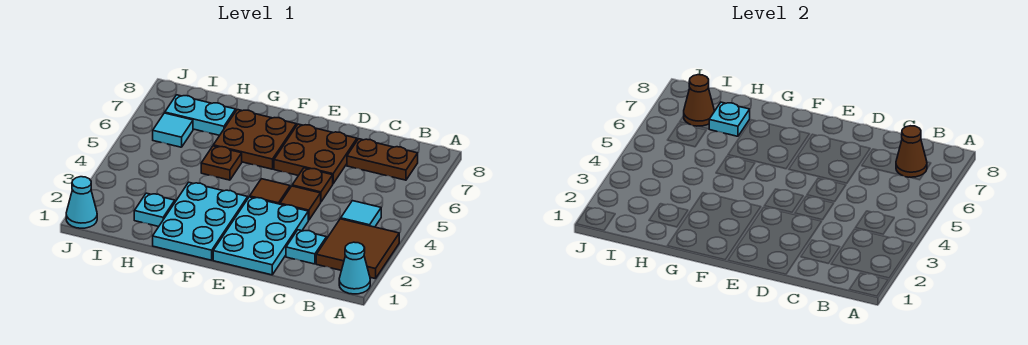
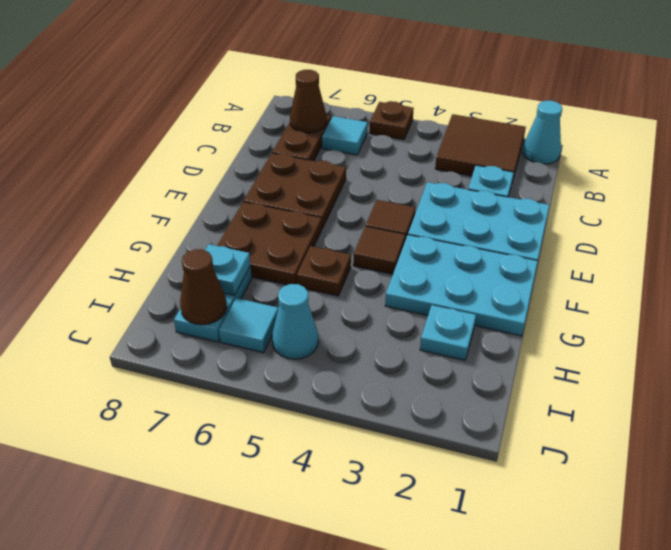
cyan 1x1 tile [341,201,381,227] -> cyan 1x1 tile moved to [322,116,368,155]
brown 1x1 tile [280,186,321,220] -> brown 1x1 tile moved to [353,226,405,274]
brown 1x1 plate [292,168,333,202] -> brown 1x1 plate moved to [369,101,414,140]
cyan 1x1 cone [66,177,97,228] -> cyan 1x1 cone moved to [272,284,318,359]

